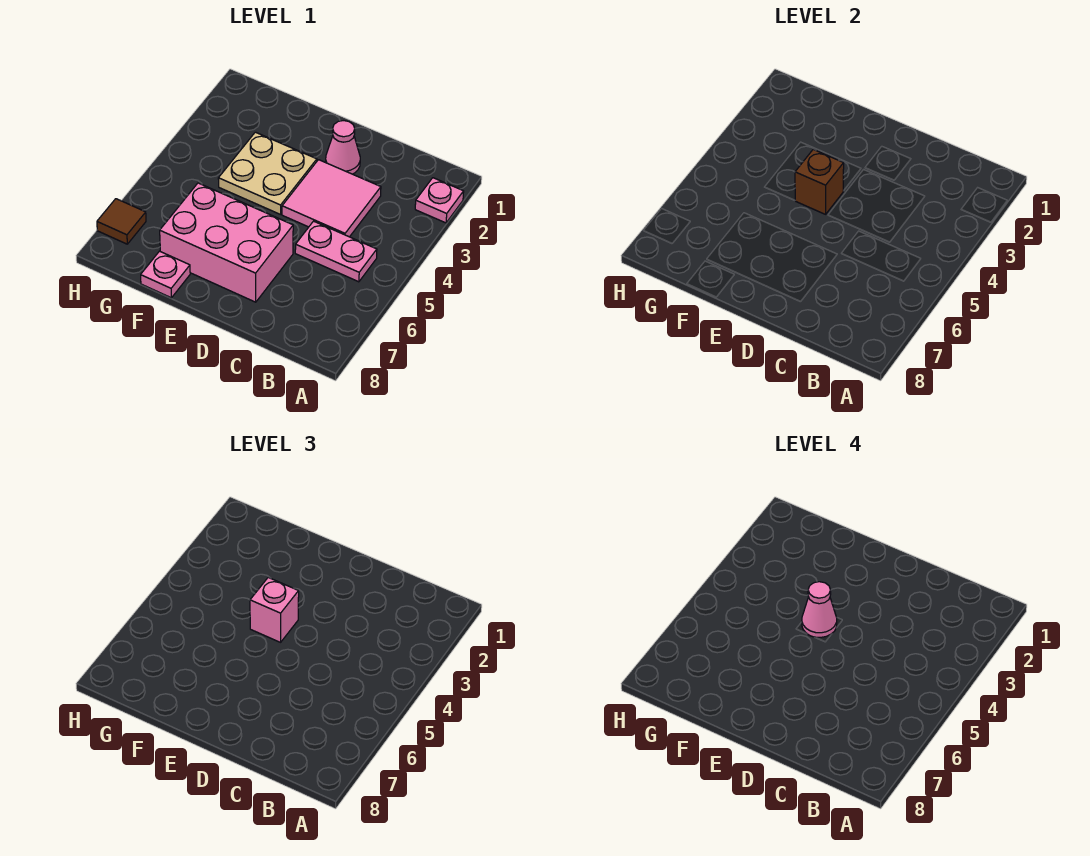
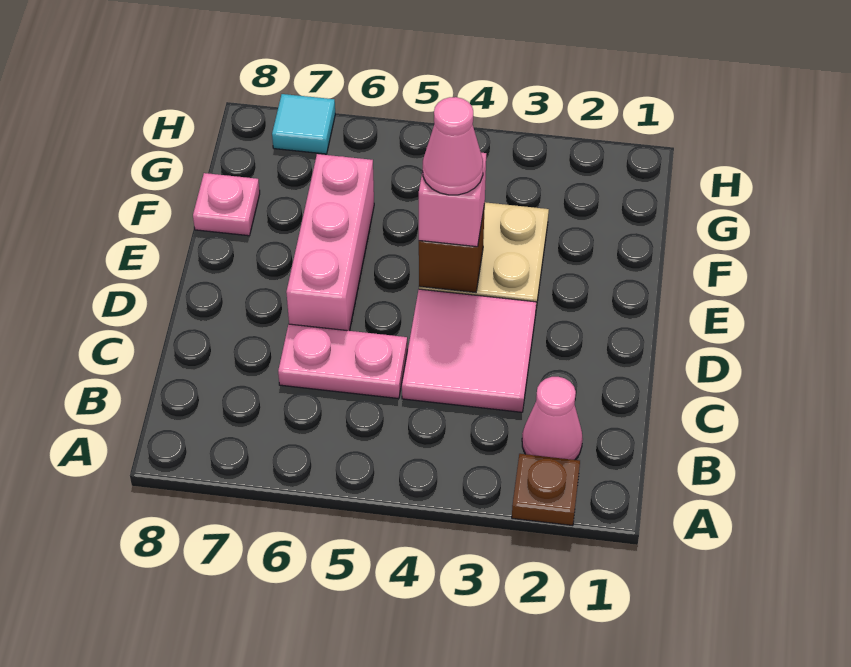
pink 1x1 plate [415,178,464,223] -> brown 1x1 plate [512,454,580,526]
pink 1x2 plate [295,221,377,282] -> pink 1x2 plate turned to [278,324,407,399]
pink 1x1 cone [326,121,360,174] -> pink 1x1 cone moved to [522,377,583,460]
pink 2x3 brick [160,183,293,302] -> pink 1x3 brick [286,154,374,331]
brown 1x1 tile [97,199,146,244] -> cyan 1x1 tile [272,94,335,154]

